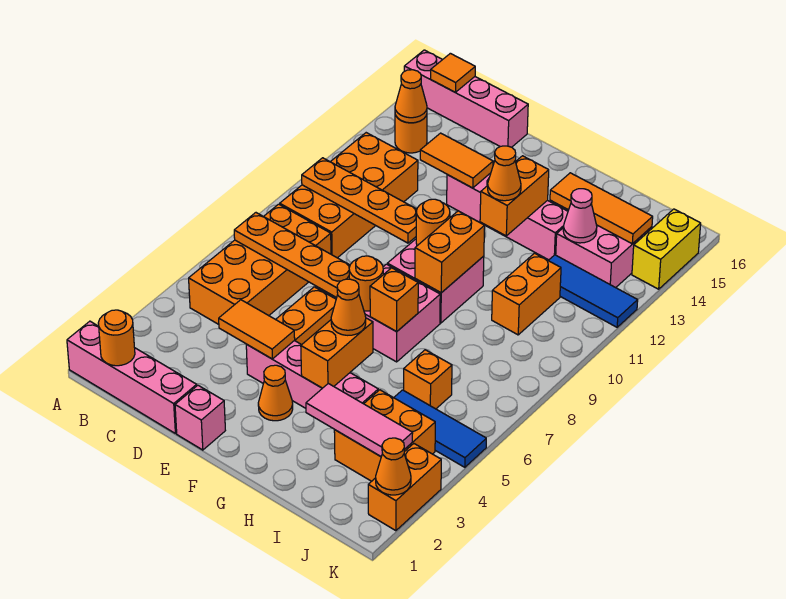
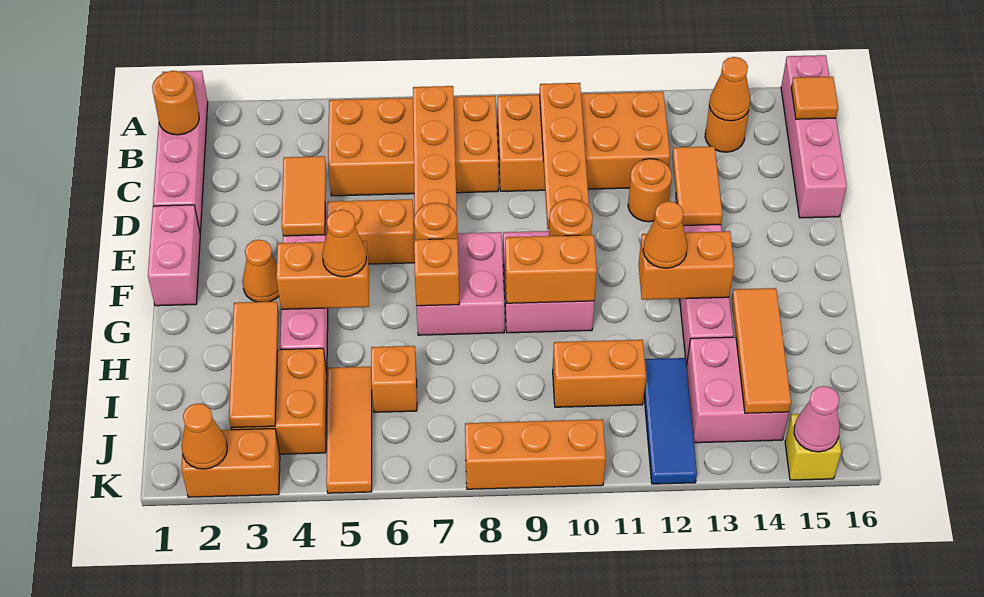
none -> orange 1x1 round brick [628,159,672,222]
pink 1x1 brick [175,385,225,450] -> pink 1x2 brick [148,205,200,306]
pink 1x3 tile [306,384,413,457] -> orange 1x3 tile [229,301,279,428]
blue 1x3 tile [394,390,486,467] -> orange 1x3 tile [326,367,372,493]
pink 1x1 cone [563,189,597,243] -> pink 1x1 cone moved to [794,386,840,452]
none -> orange 1x3 brick [465,419,606,489]
yellow 1x2 brick [632,209,701,289] -> yellow 1x1 brick [785,414,841,480]

